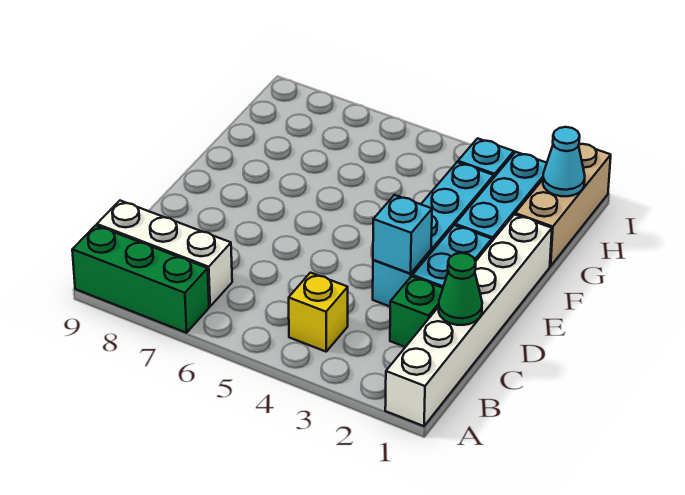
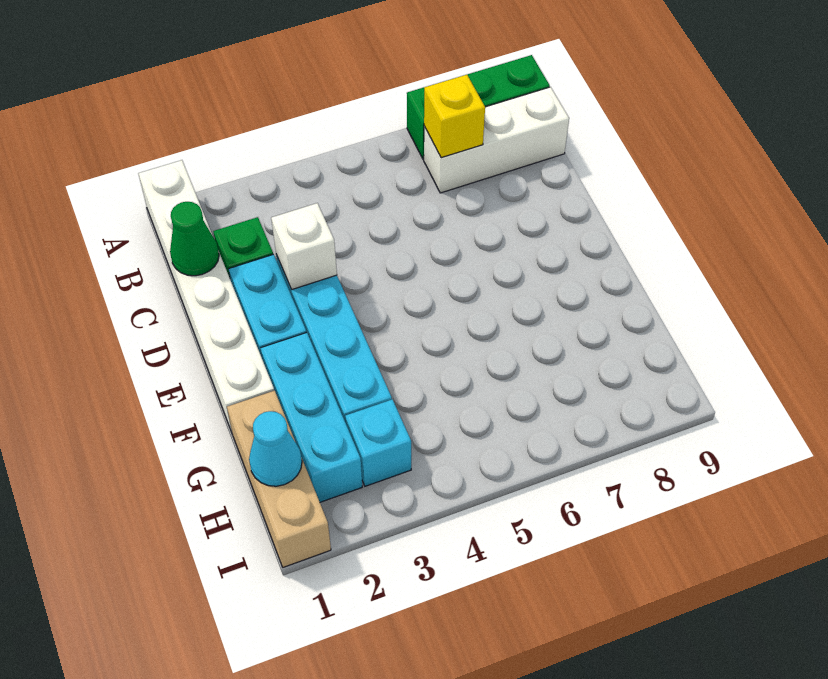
yellow 1x1 brick [289,273,348,352] -> yellow 1x1 brick moved to [424,75,485,158]
cyan 1x1 brick [373,195,432,274] -> white 1x1 brick [271,203,337,289]

